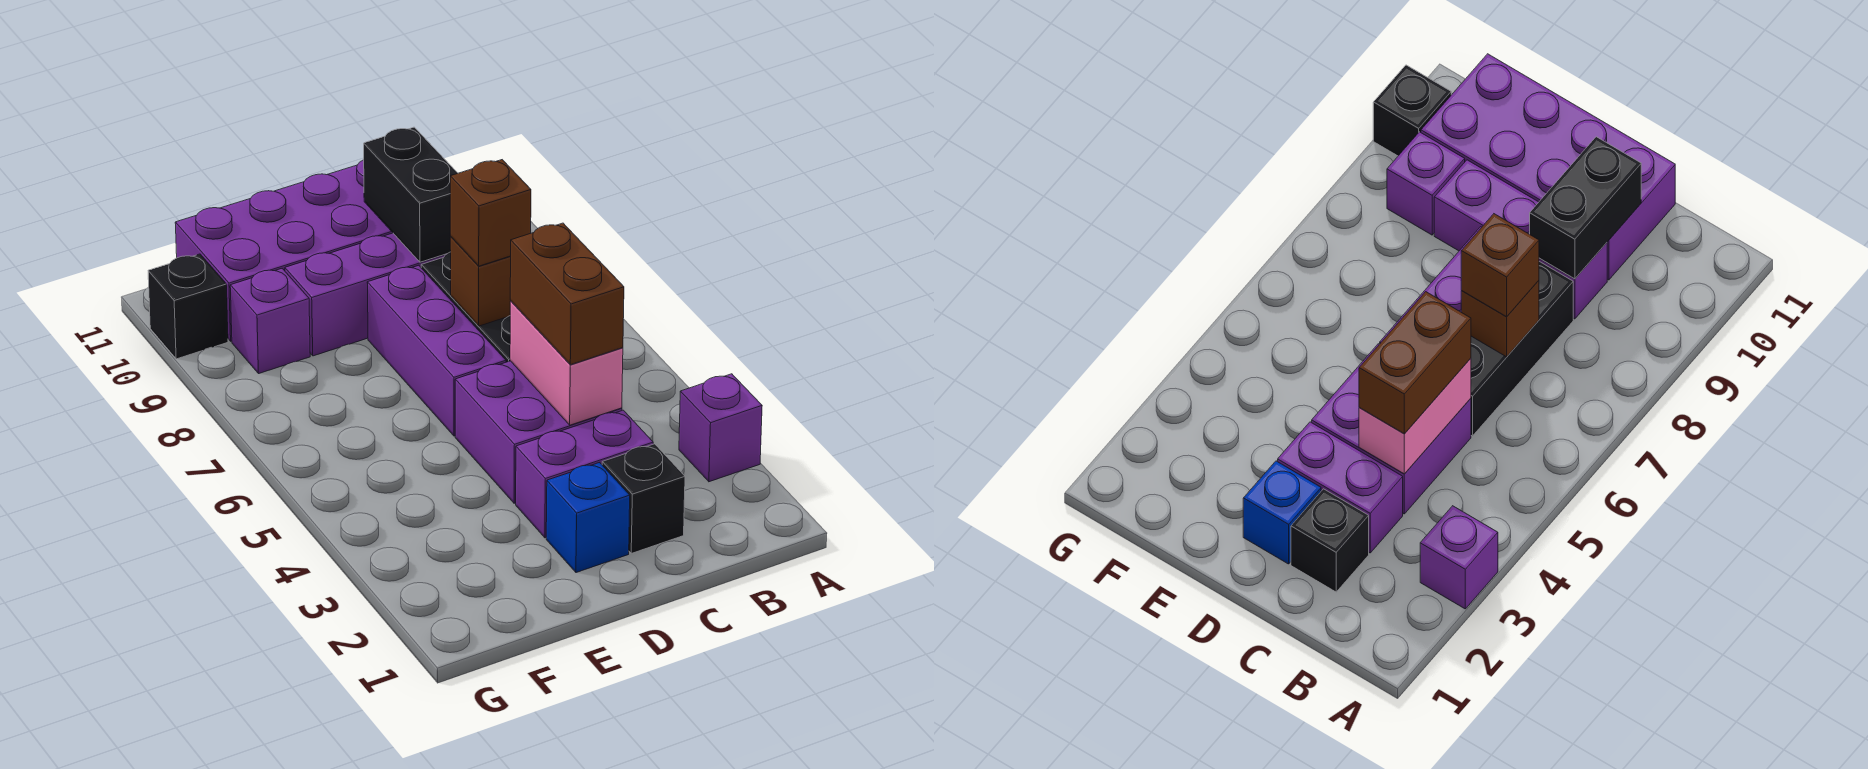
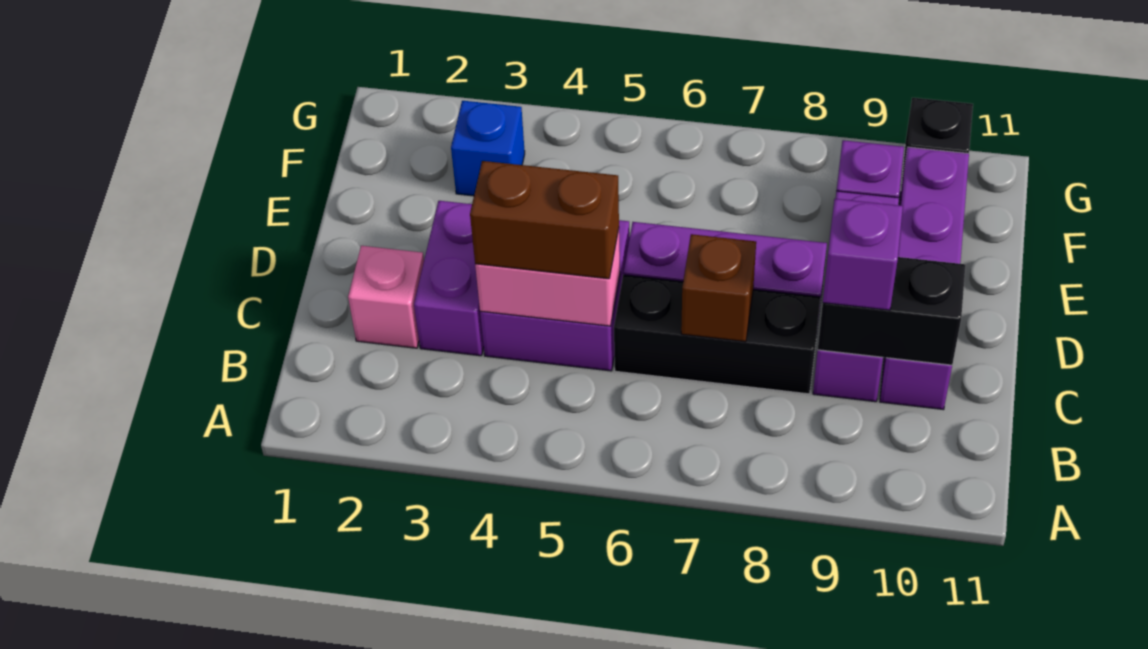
purple 1x1 brick [679,374,762,482] -> purple 1x1 brick moved to [823,199,903,310]
black 1x1 brick [602,444,685,553] -> pink 1x1 brick [348,246,424,348]
brown 1x1 brick [450,160,531,266] -> none
purple 2x4 brick [175,160,393,341] -> purple 1x4 brick [880,147,969,410]
blue 1x1 brick [546,463,630,573] -> blue 1x1 brick moved to [451,101,525,196]

